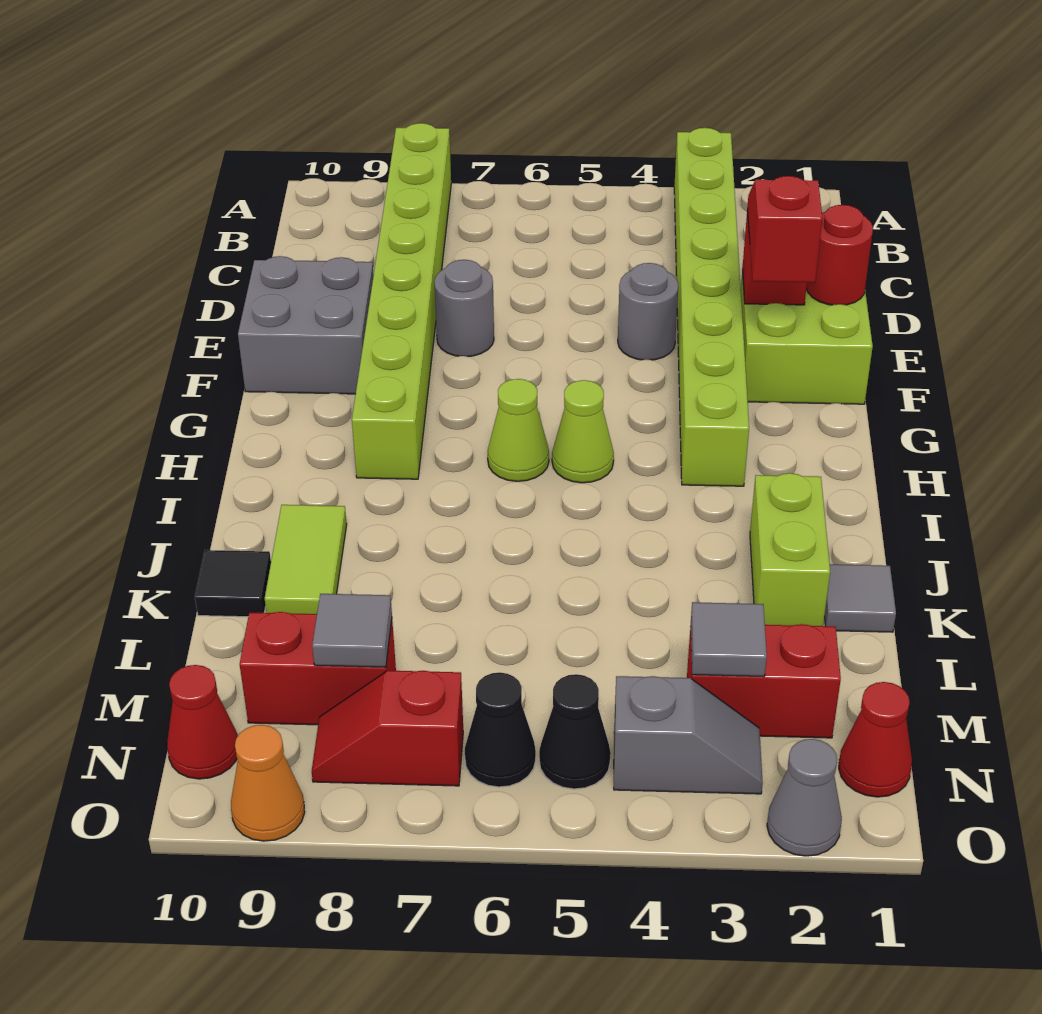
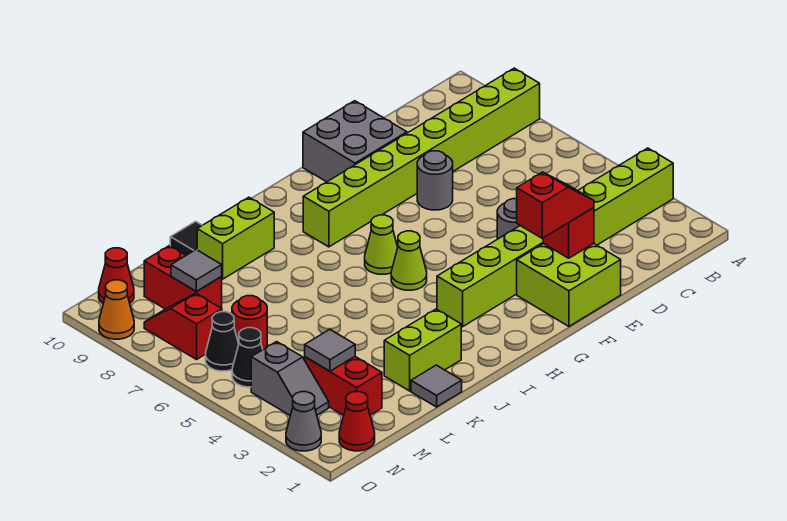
red 1x1 round brick [806,205,873,305] -> red 1x1 round brick moved to [232,296,267,349]
lime 1x2 tile [265,505,347,614] -> lime 1x2 brick [197,197,274,279]

